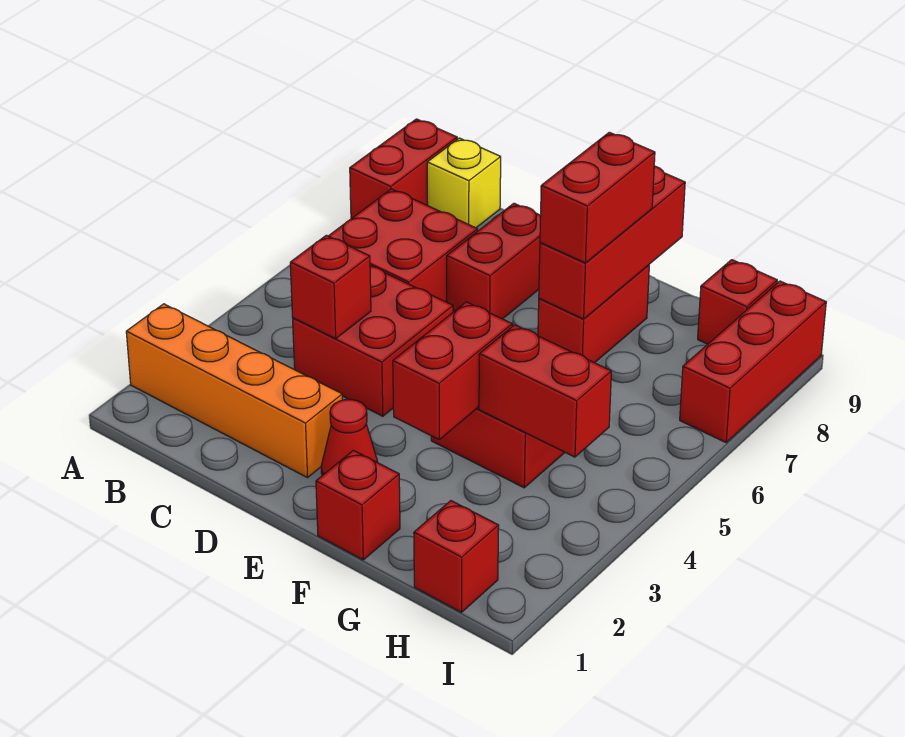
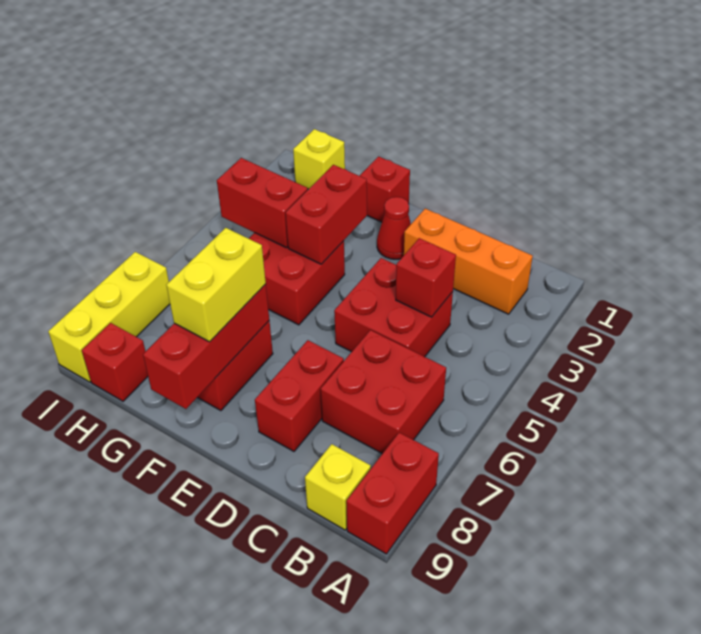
orange 1x4 brick [126,304,342,478] -> orange 1x3 brick [404,209,533,314]
red 1x2 brick [540,132,655,263] -> yellow 1x2 brick [166,228,266,342]
red 1x1 brick [414,501,499,612] -> yellow 1x1 brick [293,129,345,189]
red 1x3 brick [680,281,826,442] -> yellow 1x3 brick [48,252,170,382]

